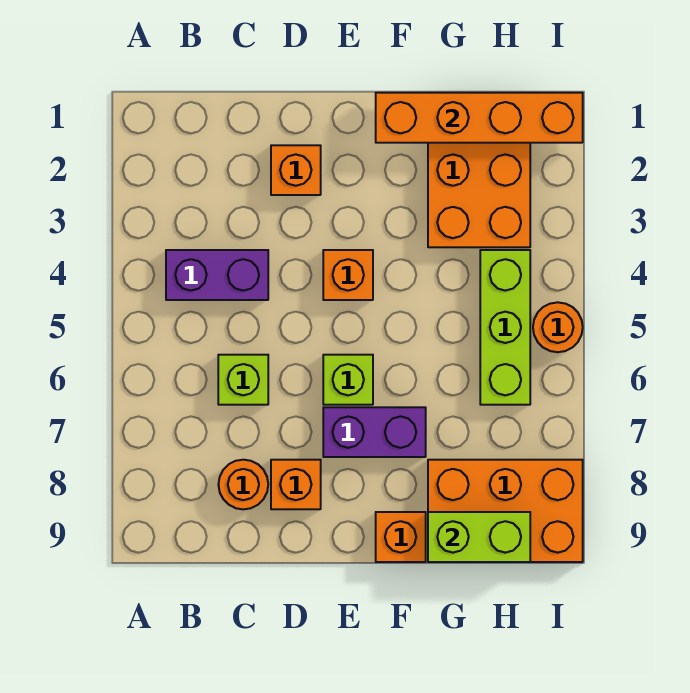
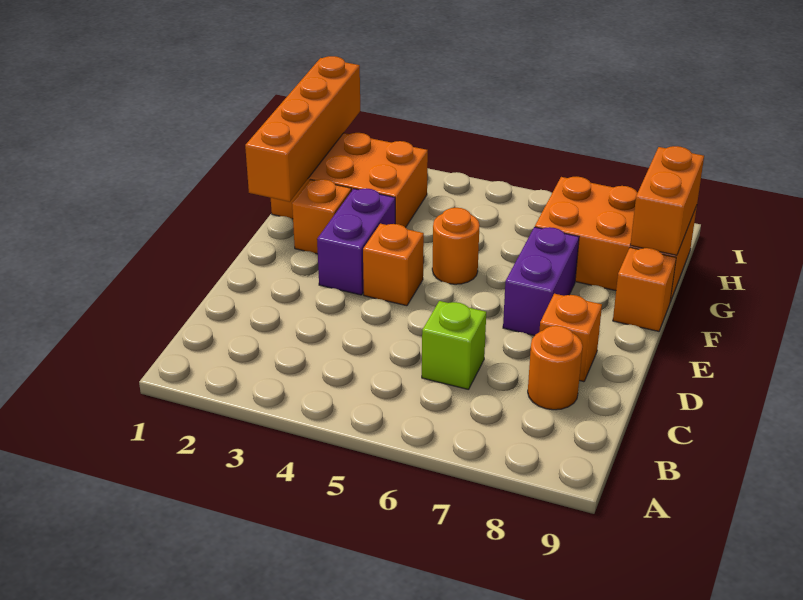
purple 1x2 brick [166,250,268,300] -> purple 1x2 brick moved to [317,188,395,295]
orange 1x1 brick [271,145,321,195] -> orange 1x1 brick moved to [292,179,351,254]
lime 1x1 brick [323,355,373,405] -> none
orange 2x3 brick [428,460,583,562] -> orange 2x3 brick turned to [535,177,697,302]
lime 1x2 brick [428,512,530,562] -> orange 1x2 brick [630,146,704,255]
lime 1x3 brick [480,250,530,405] -> none
orange 1x1 round brick [533,302,583,352] -> orange 1x1 round brick moved to [432,208,480,284]

